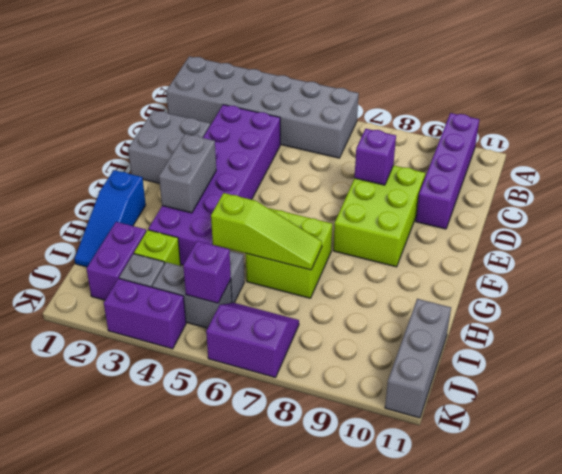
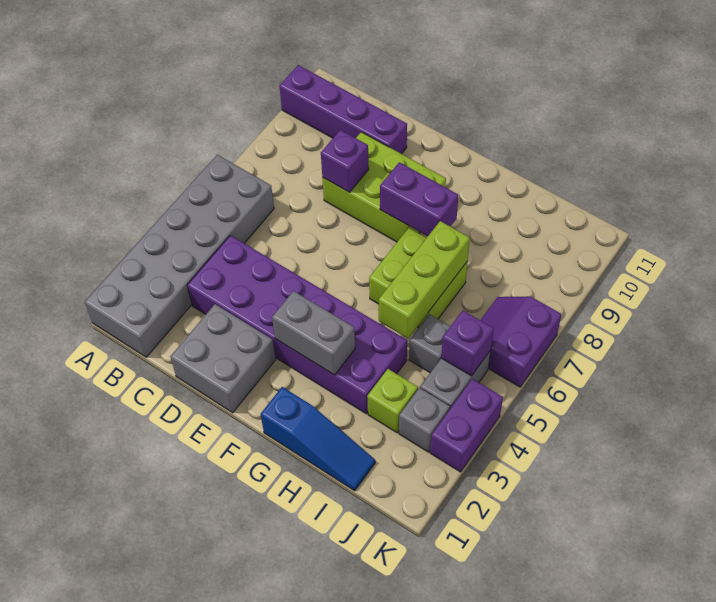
lime 1x3 slope [211,193,322,270] -> lime 1x3 brick [379,221,470,338]
purple 1x2 brick [86,222,146,300] -> purple 1x2 brick moved to [380,162,458,236]
grey 1x3 brick [385,299,451,418] -> none

